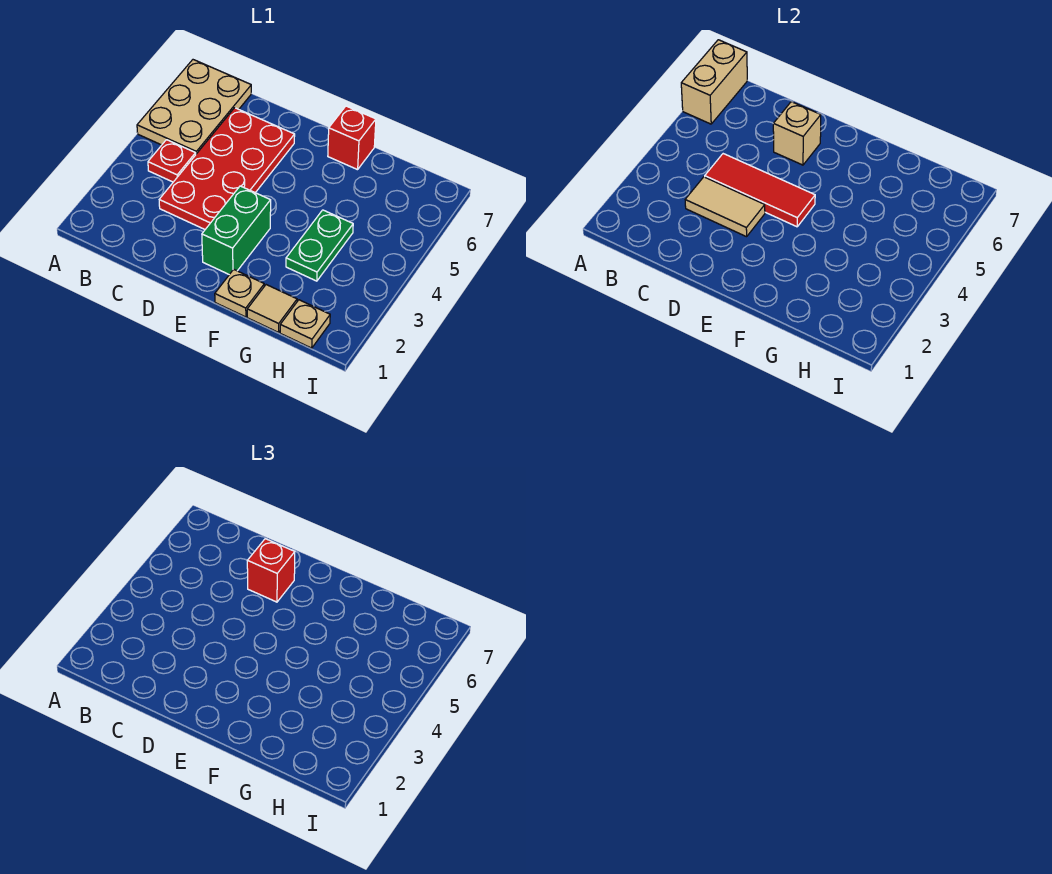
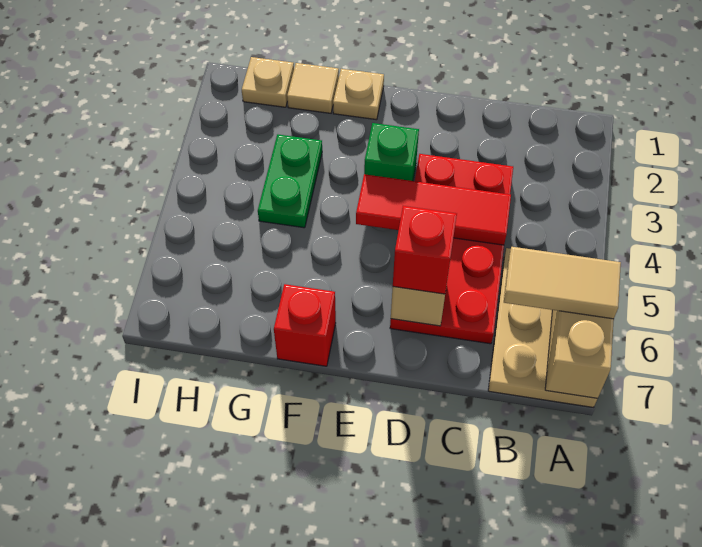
red 1x1 plate [148,140,196,182] -> none
tan 1x2 tile [685,177,765,237] -> tan 1x2 tile moved to [504,247,621,319]
green 1x2 brick [202,186,271,274] -> green 1x1 brick [364,123,419,181]

